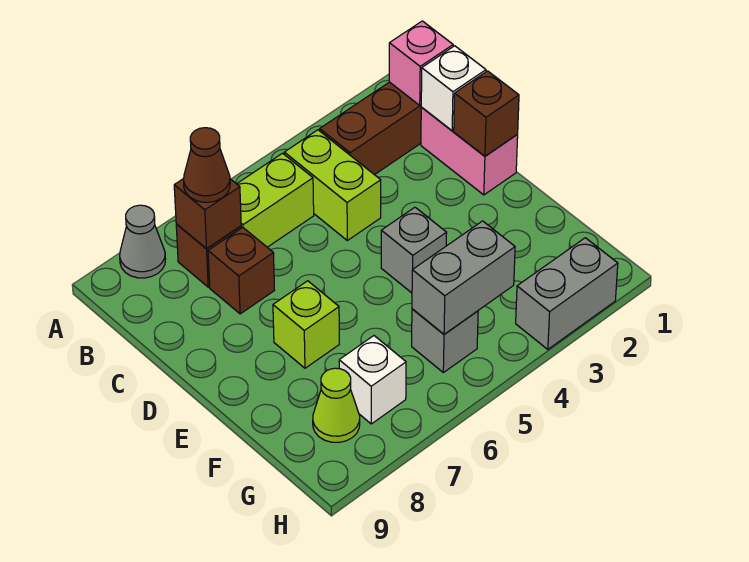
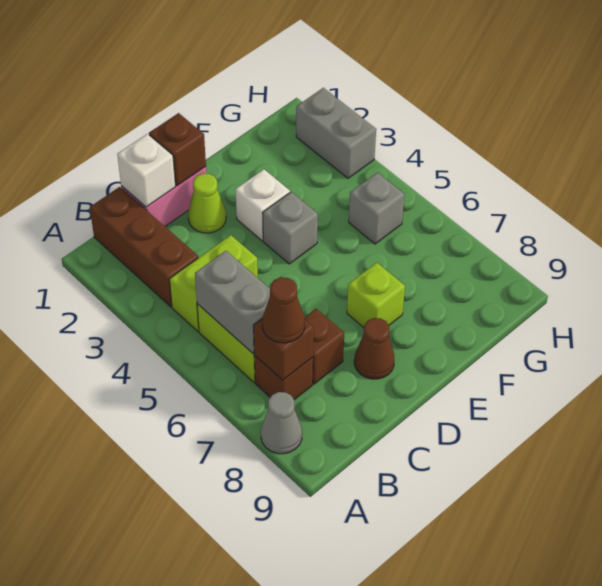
pink 1x1 brick [389,21,453,105] -> none
none -> brown 1x1 cone [354,318,394,379]
grey 1x2 brick [412,221,515,334] -> grey 1x2 brick moved to [195,251,270,353]
white 1x1 brick [339,336,406,424] -> white 1x1 brick moved to [235,169,290,241]
lime 1x1 cone [313,368,360,443] -> lime 1x1 cone moved to [188,174,226,233]

